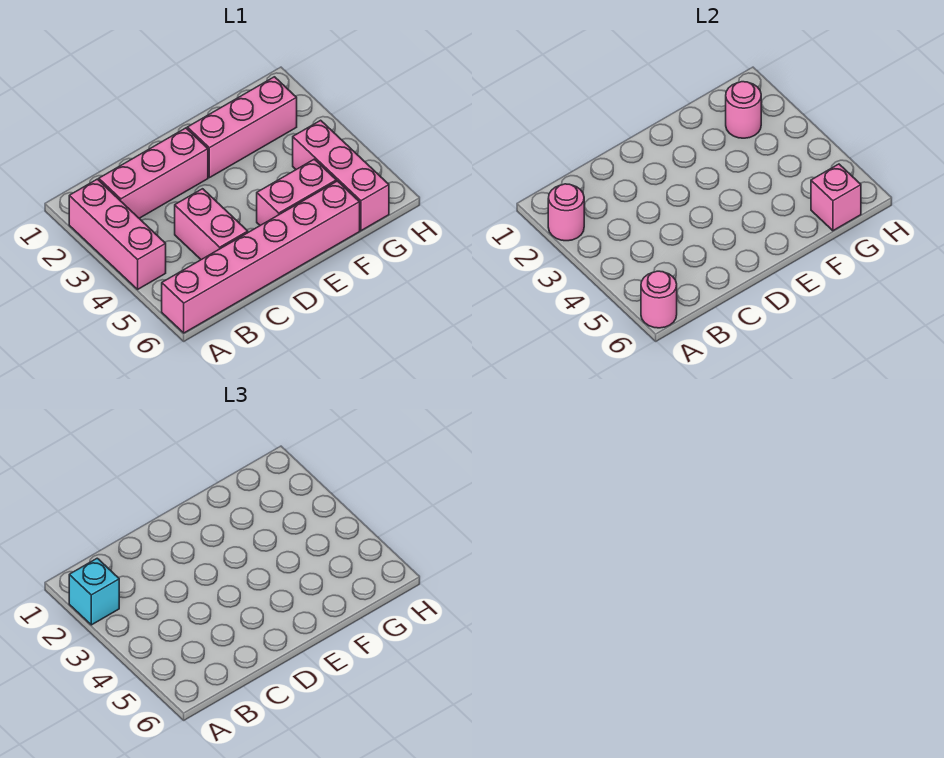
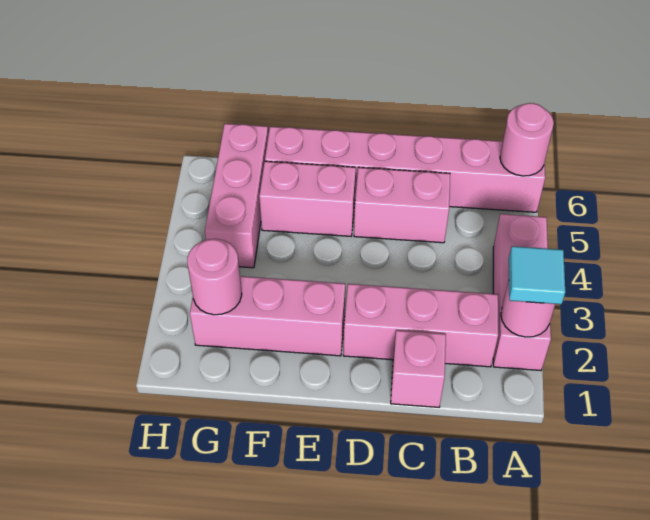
cyan 1x1 brick [69,558,119,625] -> cyan 1x1 tile [509,246,565,304]
pink 1x2 brick [175,189,248,260] -> pink 1x2 brick turned to [354,167,450,243]
pink 1x1 brick [811,164,861,231] -> pink 1x1 brick moved to [391,330,446,407]

